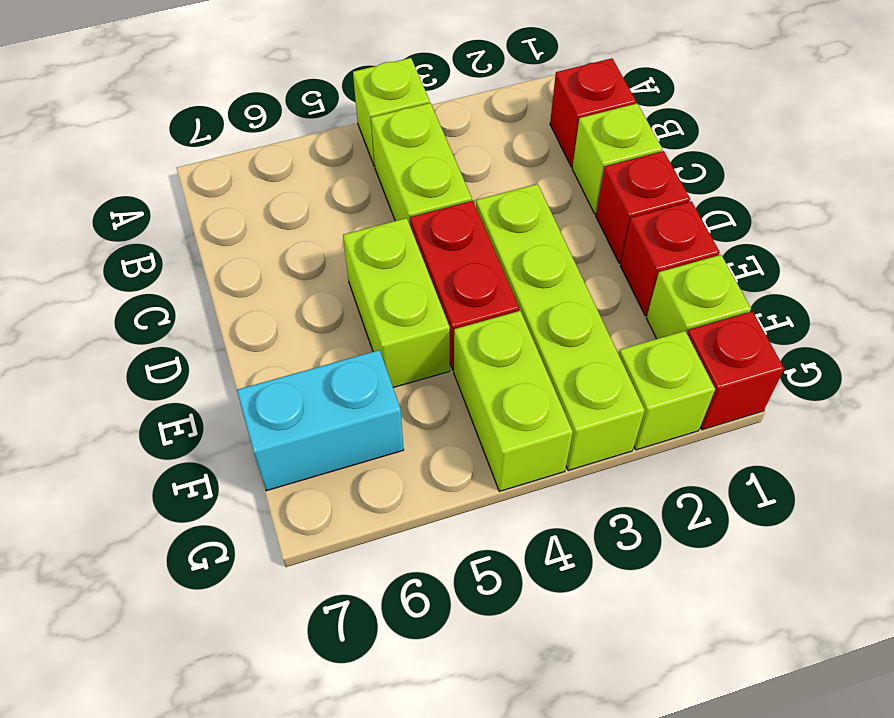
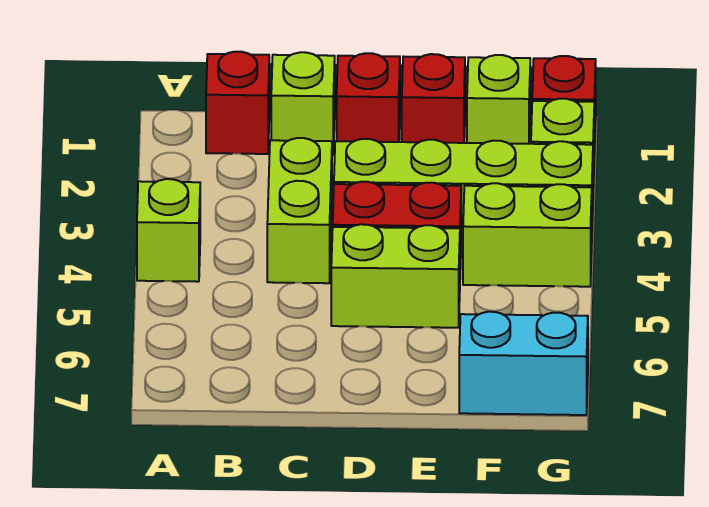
lime 1x2 brick [371,103,472,227] -> lime 1x2 brick turned to [267,138,332,283]
cyan 1x2 brick [237,350,404,491] -> cyan 1x2 brick turned to [459,312,588,415]

